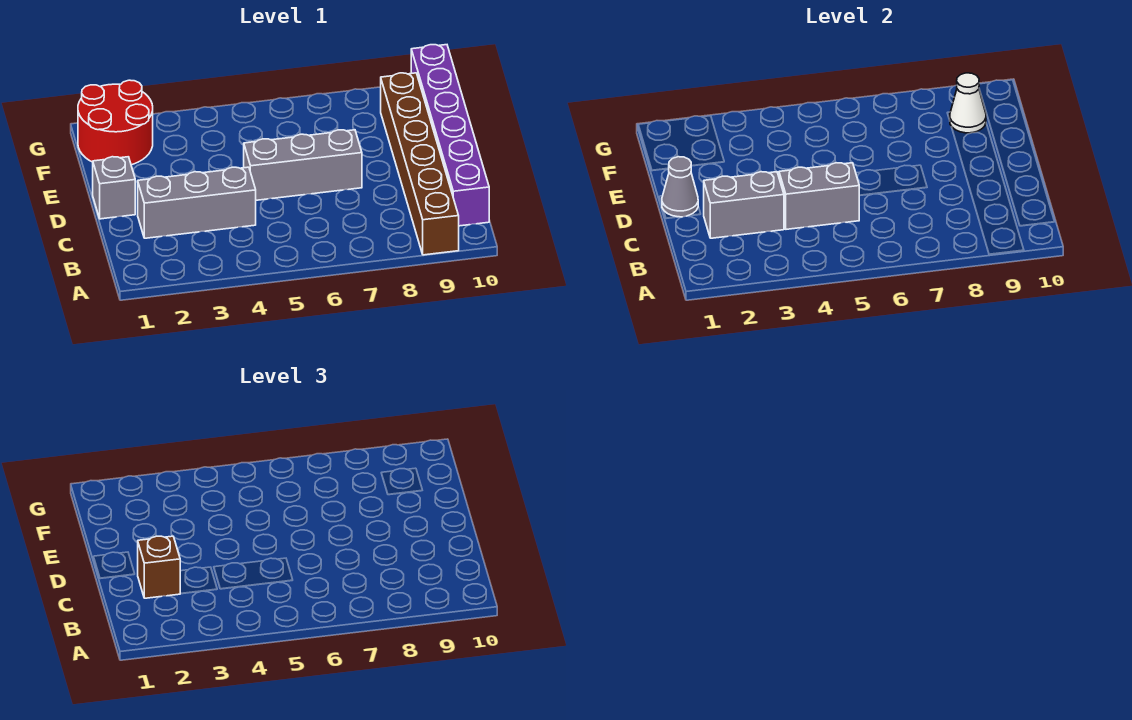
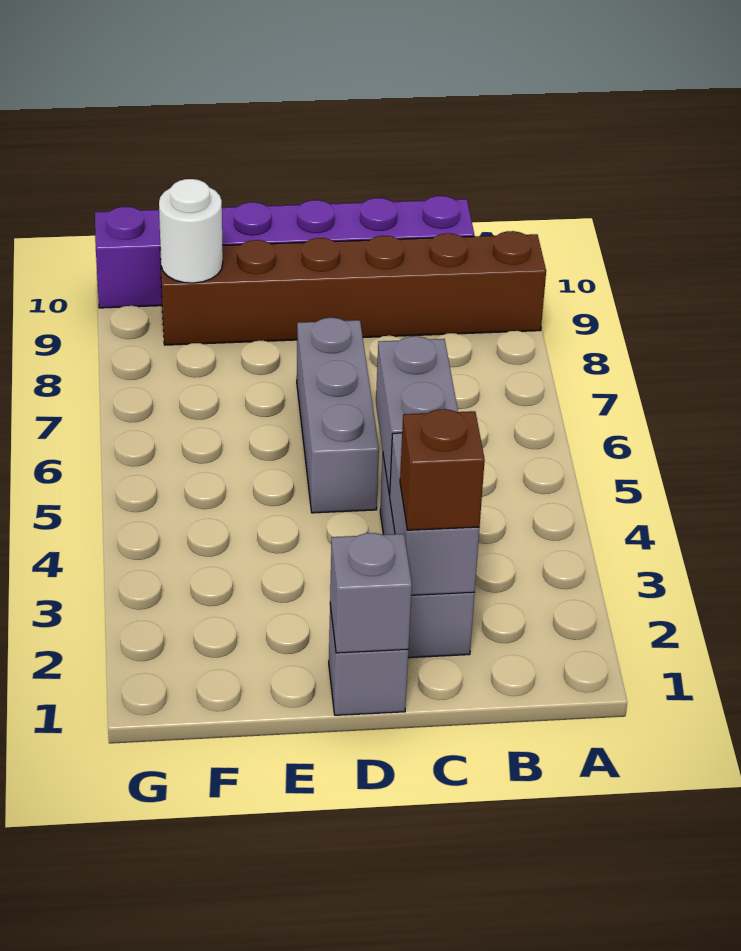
grey 1x1 cone [662,157,698,217] -> grey 1x1 brick [330,533,412,653]
red 2x2 round brick [78,80,153,165] -> none
white 1x1 cone [949,73,986,133] -> white 1x1 round brick [159,179,223,283]

